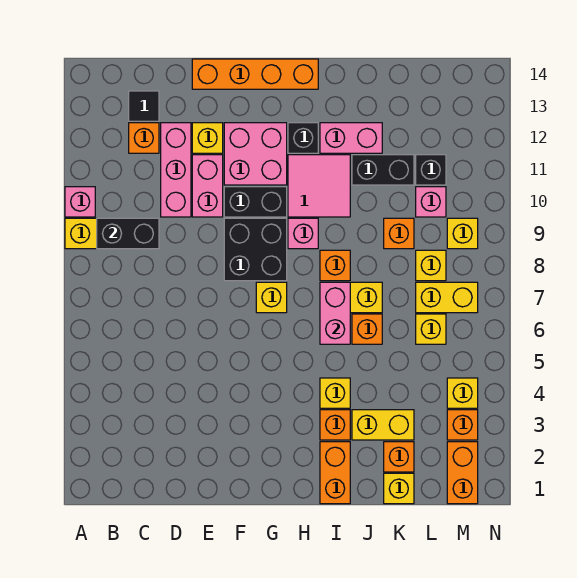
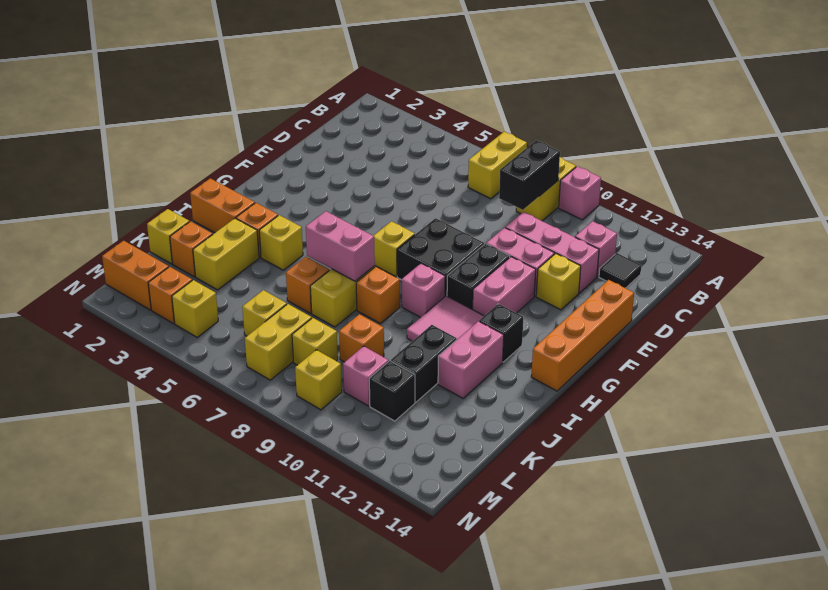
none -> yellow 1x2 brick [468,132,527,199]
orange 1x1 brick [129,123,159,153] -> pink 1x1 brick [575,221,617,277]
pink 2x2 brick [224,123,287,185] -> pink 1x2 brick [473,257,536,316]

